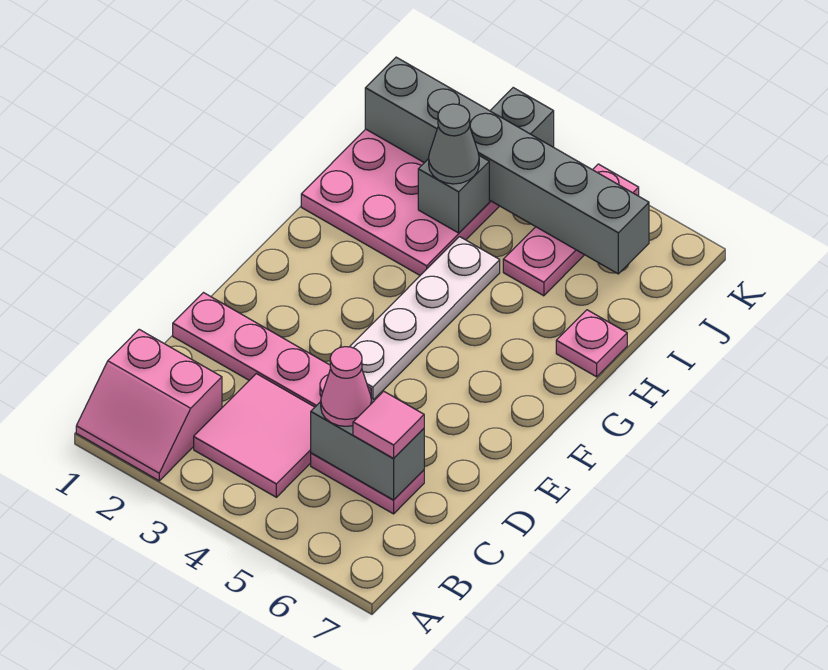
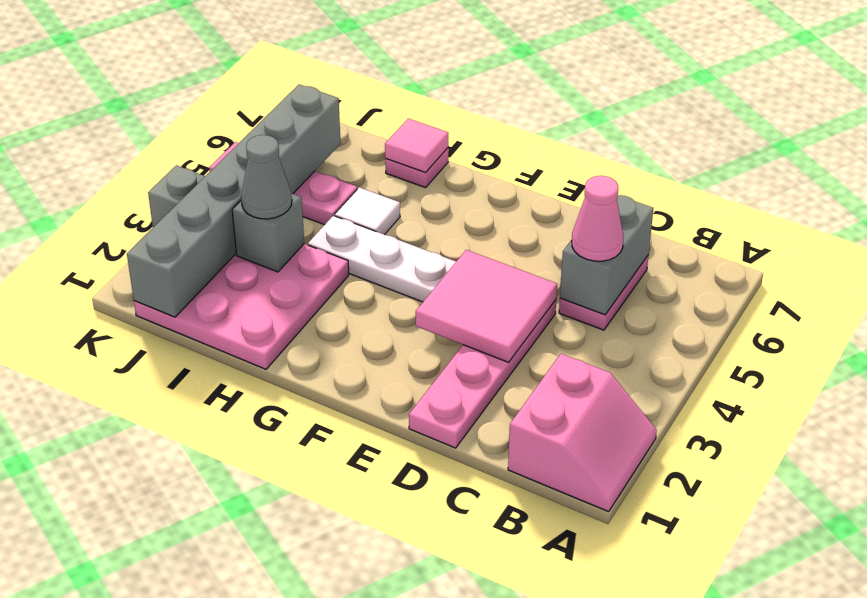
pink 2x2 tile [194,374,315,497] -> pink 2x2 tile moved to [416,250,557,362]
pink 1x1 tile [353,391,424,458] -> pink 1x1 tile moved to [385,119,448,173]
none -> white 1x1 tile [335,187,400,235]

